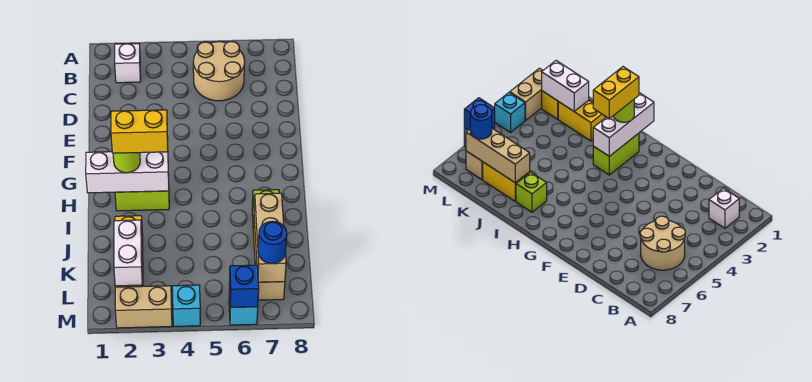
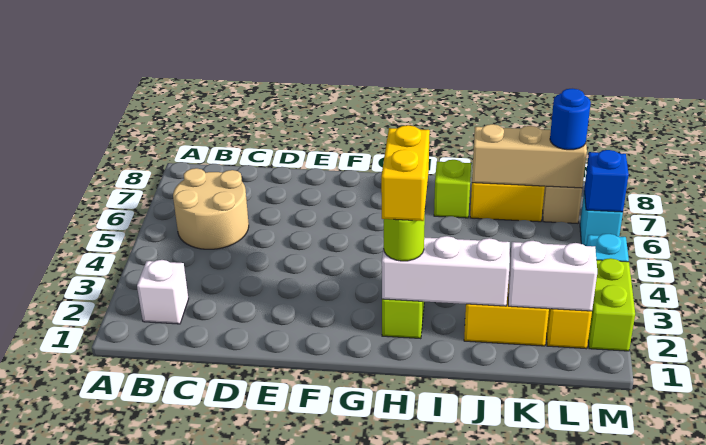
white 1x3 brick [86,152,169,193] -> white 1x3 brick turned to [382,236,510,306]
tan 1x2 brick [115,286,172,328] -> lime 1x2 brick [588,258,635,351]

